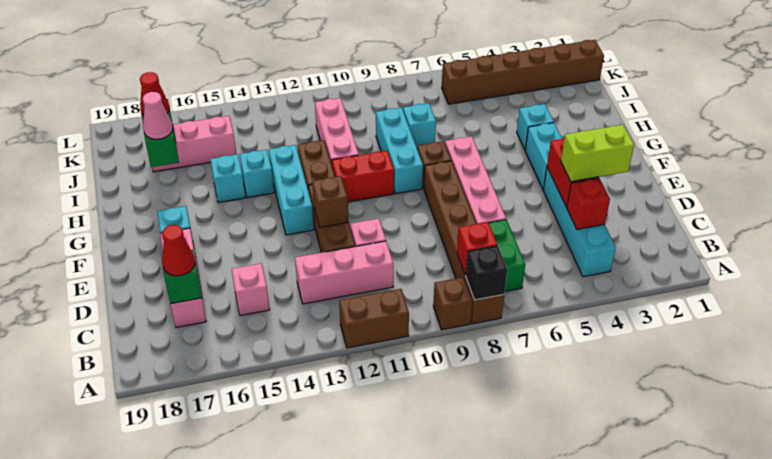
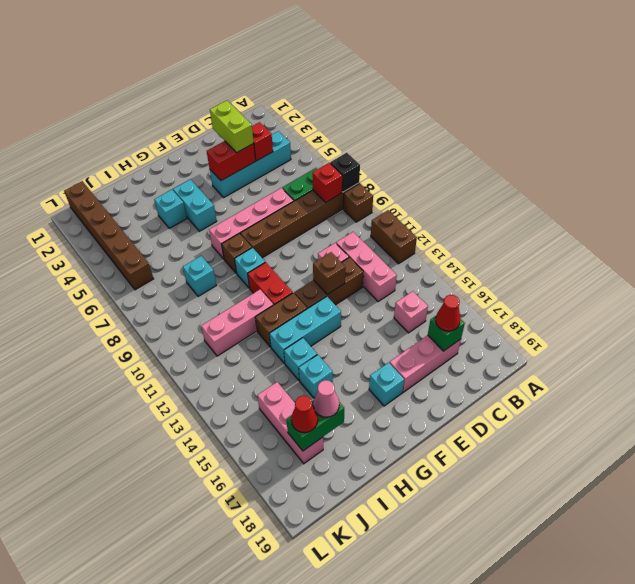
cyan 1x2 brick [525,123,562,190] -> cyan 1x2 brick turned to [173,179,217,231]
cyan 1x3 brick [376,108,423,194] -> cyan 1x1 brick [234,248,265,288]

